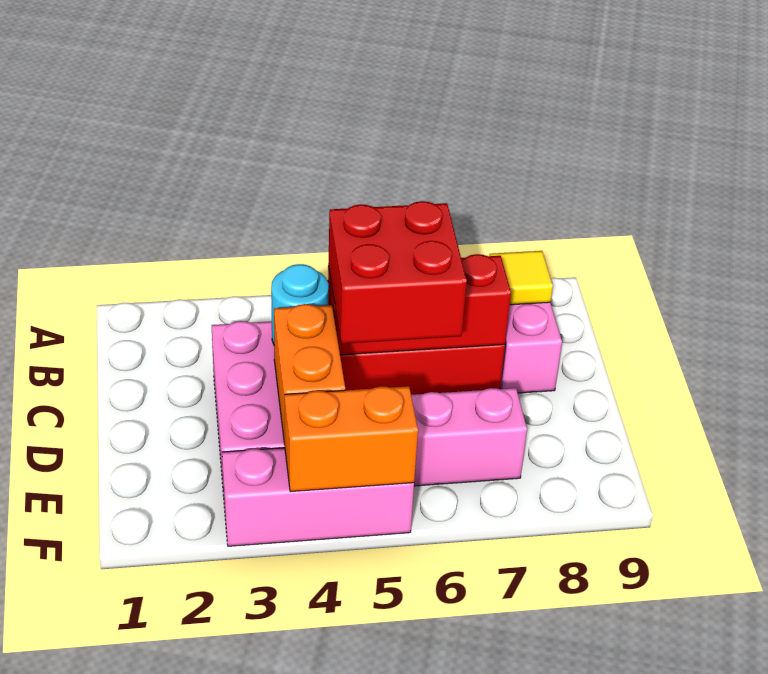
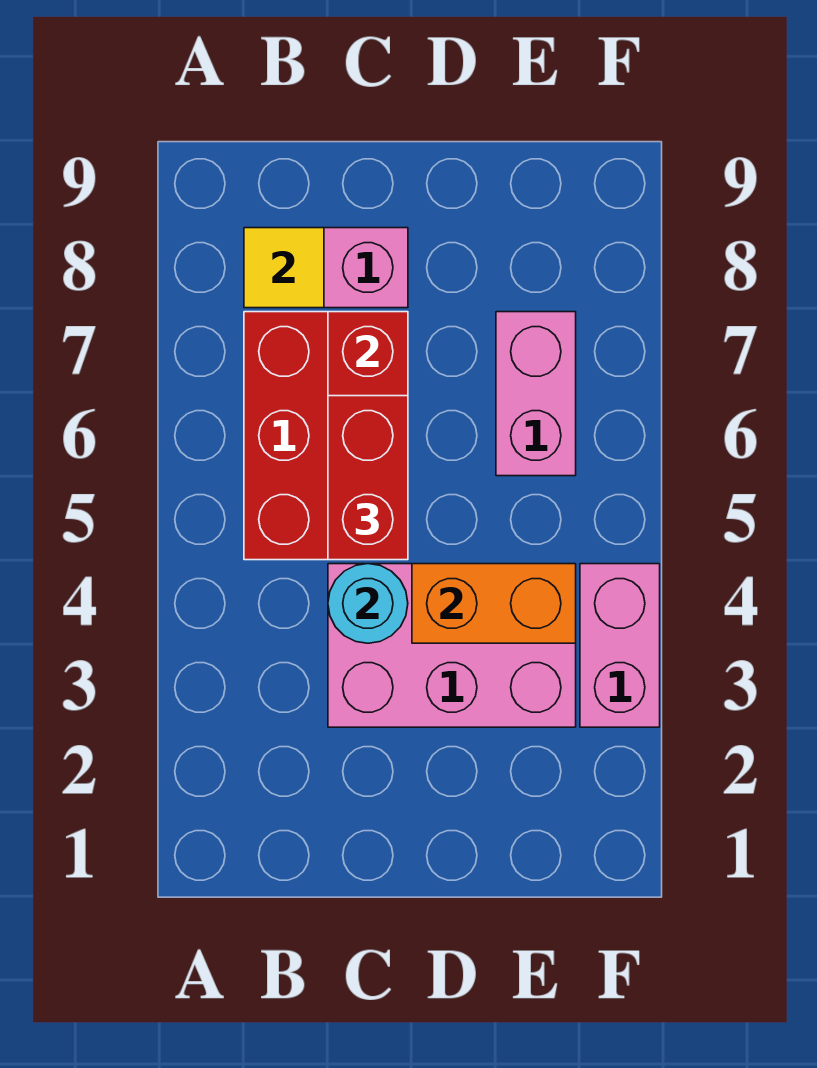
red 2x2 brick [328,201,467,344] -> red 1x2 brick [328,396,408,560]
pink 1x3 brick [222,448,414,546] -> pink 1x2 brick [580,564,660,727]
orange 1x2 brick [285,386,418,492] -> none

